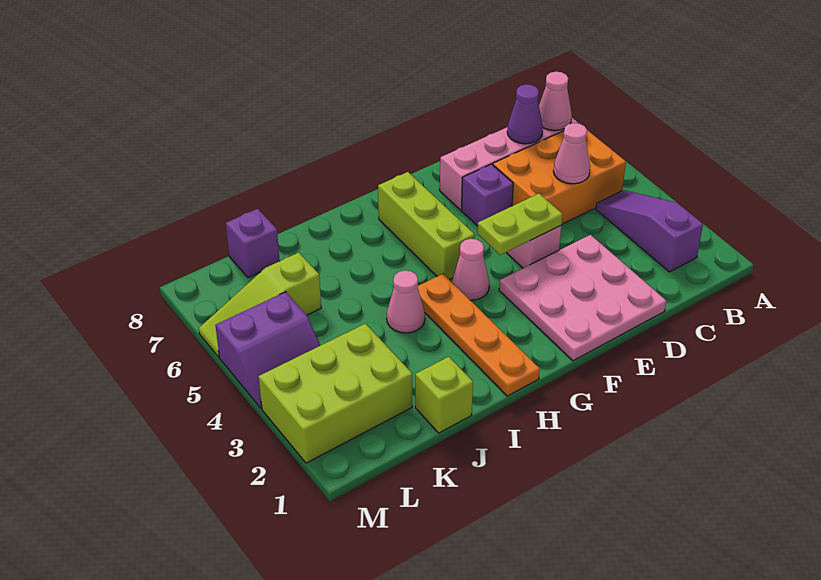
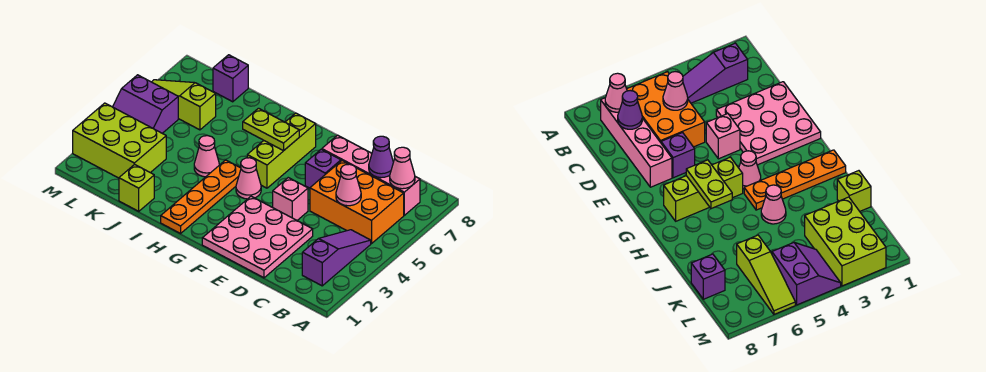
lime 1x2 plate [477,194,562,255] -> lime 1x2 plate moved to [243,108,299,151]

